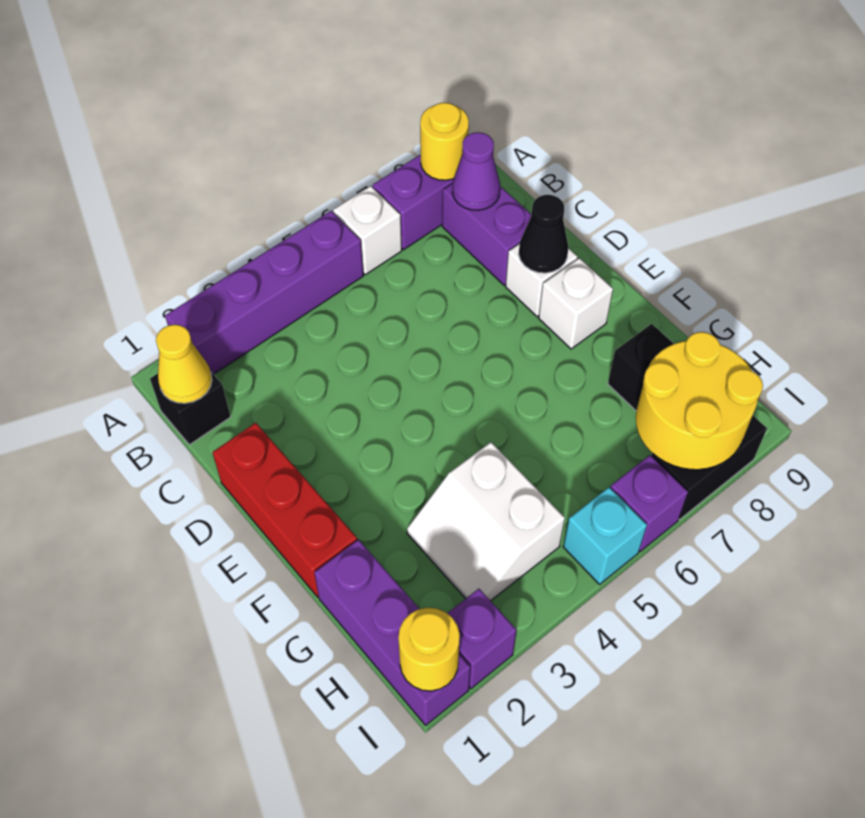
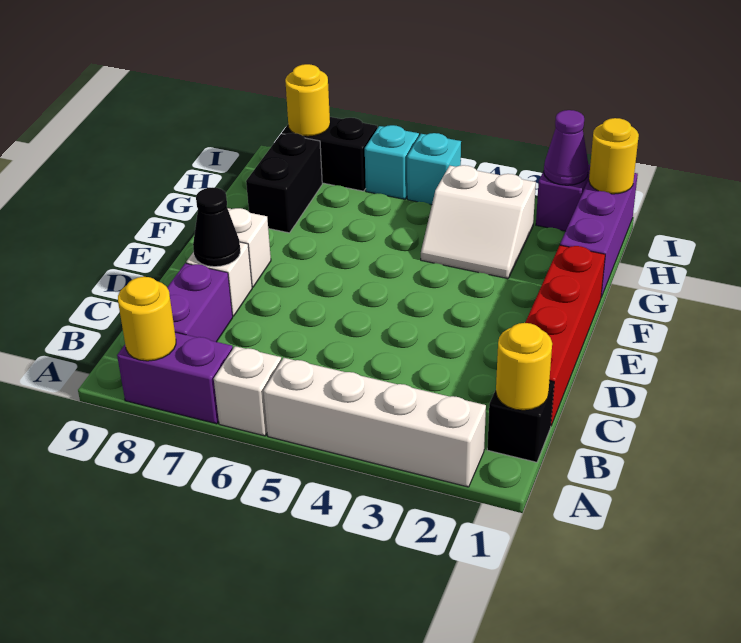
purple 1x4 brick [165,211,363,374] -> white 1x4 brick [263,358,486,487]
yellow 1x1 cone [156,325,212,403] -> yellow 1x1 round brick [496,323,552,410]
purple 1x1 cone [452,132,500,210] -> purple 1x1 cone moved to [544,110,589,185]
red 1x3 brick [212,423,357,597] -> red 1x4 brick [525,245,605,425]
white 2x2 slope [407,442,565,601] -> white 2x2 slope turned to [421,165,536,279]
yellow 2x2 round brick [636,332,763,470] -> yellow 1x1 round brick [285,64,330,136]
purple 1x1 brick [611,455,688,551] -> cyan 1x1 brick [365,125,419,199]

